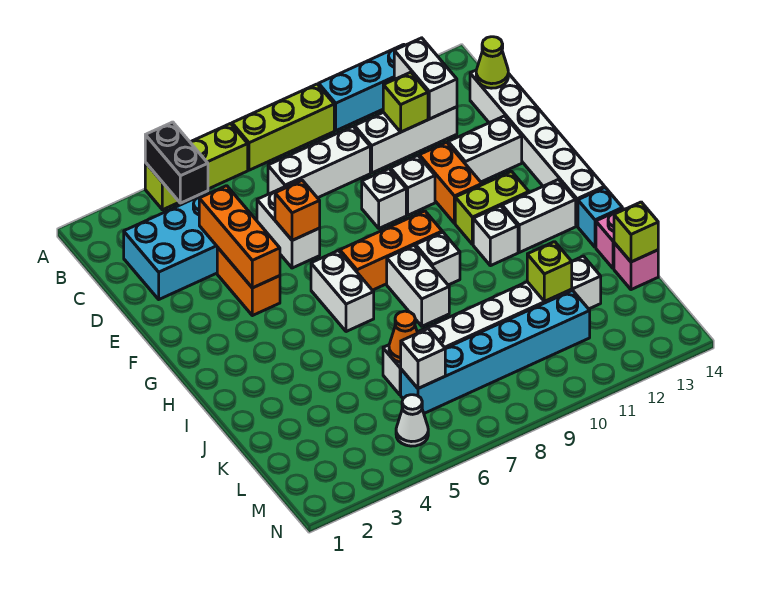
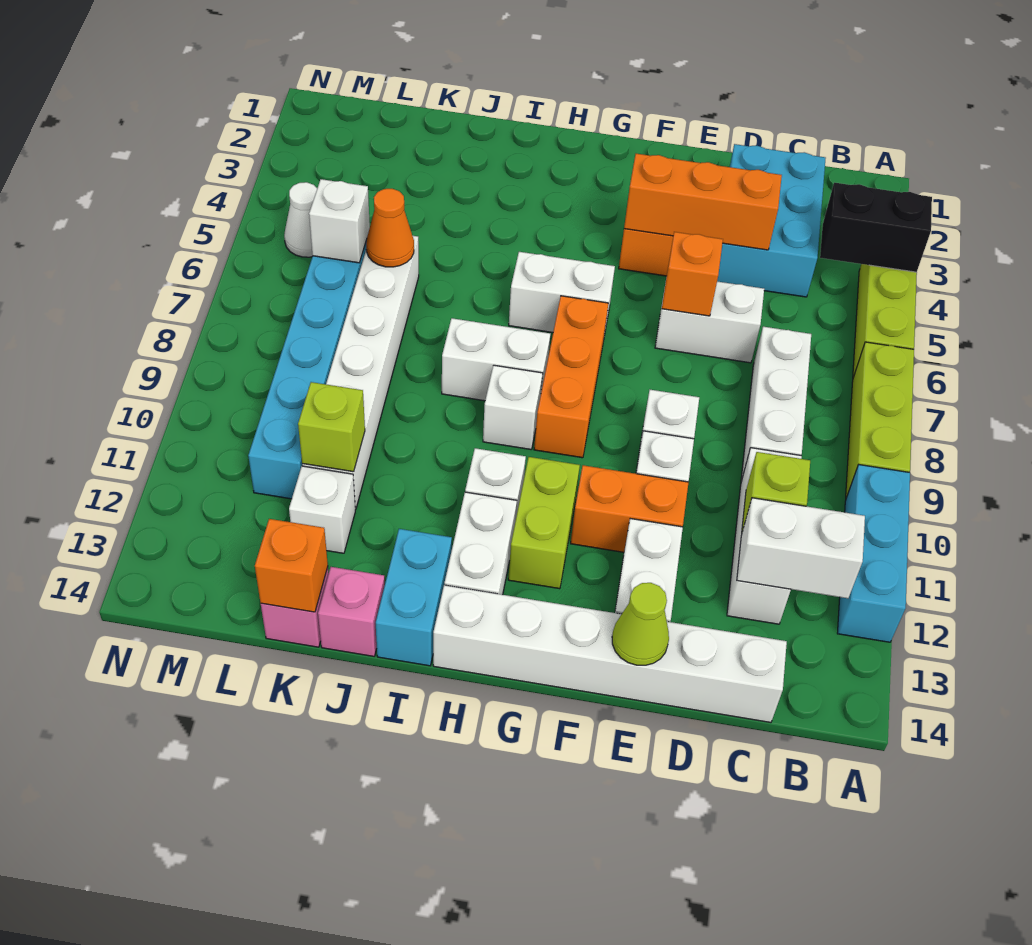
lime 1x1 cone [476,37,508,88] -> lime 1x1 cone moved to [612,583,669,665]
cyan 1x1 brick [578,188,622,247] -> cyan 1x2 brick [376,529,452,666]
lime 1x1 brick [614,202,658,262] -> orange 1x1 brick [255,519,328,612]

